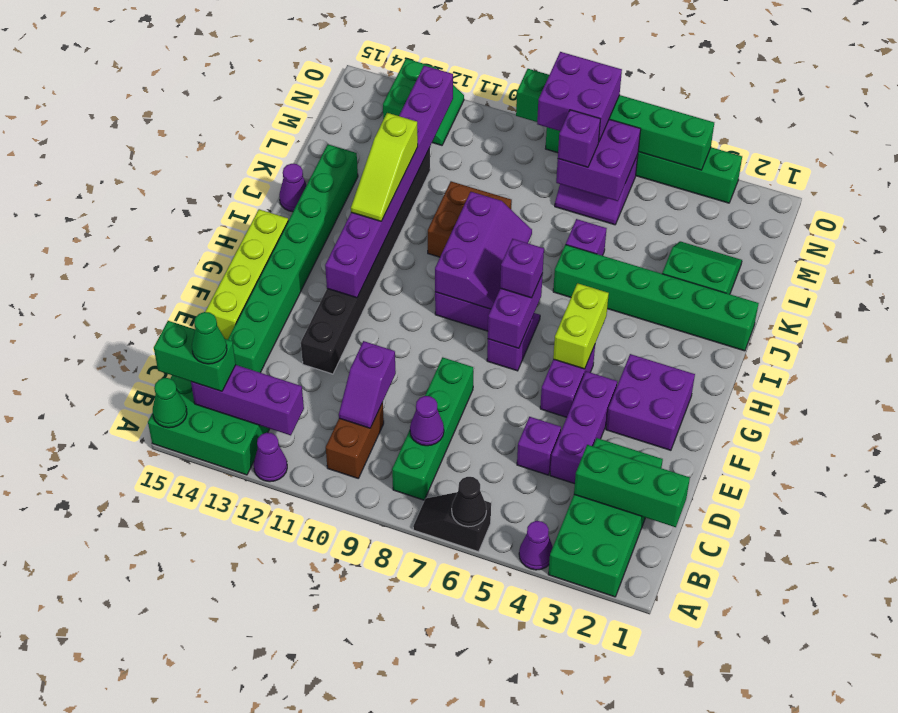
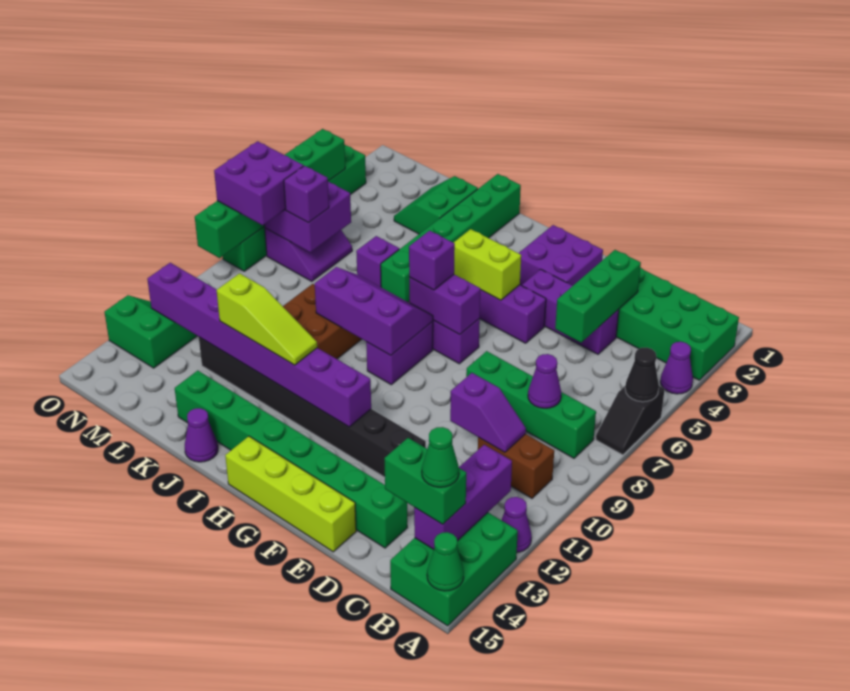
green 1x2 brick [154,321,236,391] -> green 1x2 brick turned to [384,438,466,524]
green 1x3 brick [574,445,690,527] -> green 1x3 brick moved to [555,250,641,342]
purple 1x1 brick [517,417,561,475] -> none

